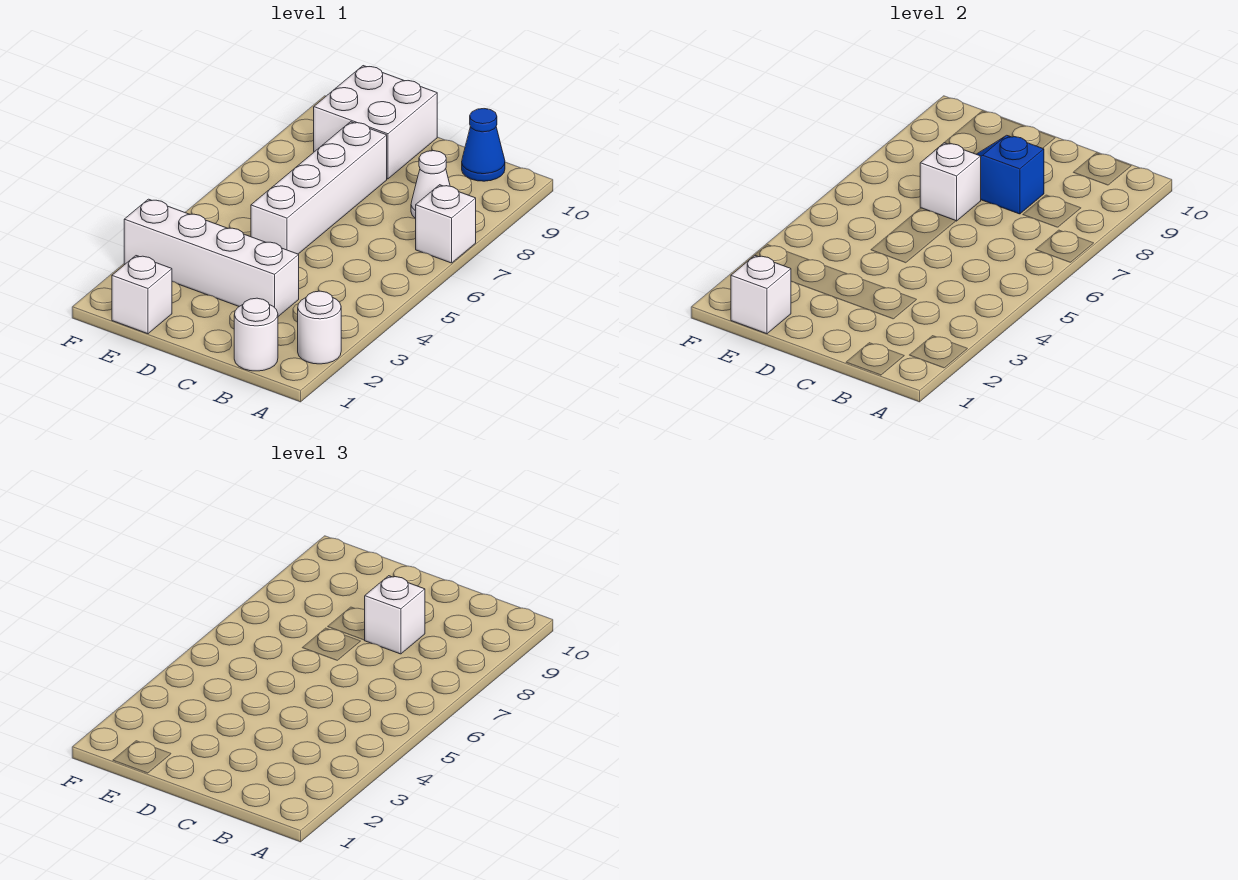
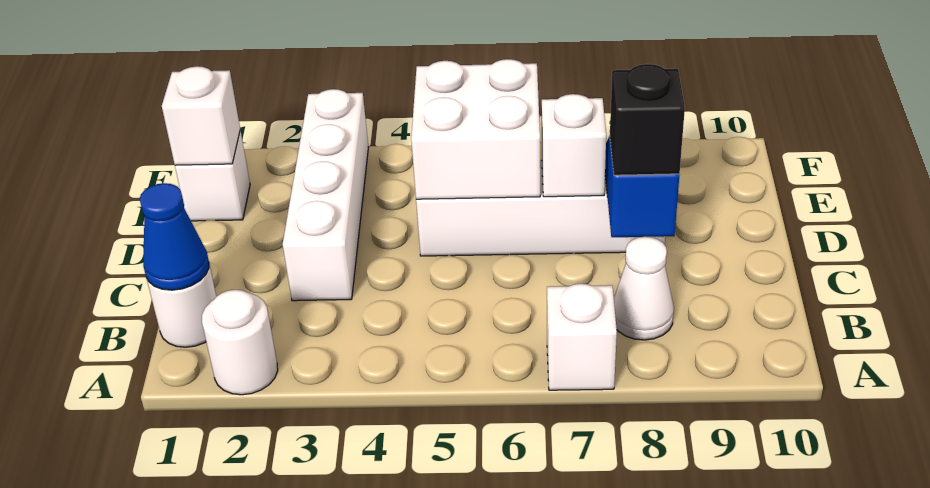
blue 1x1 cone [462,109,505,181] -> blue 1x1 cone moved to [140,183,209,290]
white 1x1 brick [365,576,425,654] -> black 1x1 brick [610,64,685,175]
white 2x2 brick [314,66,437,179] -> white 2x2 brick moved to [411,59,540,199]

